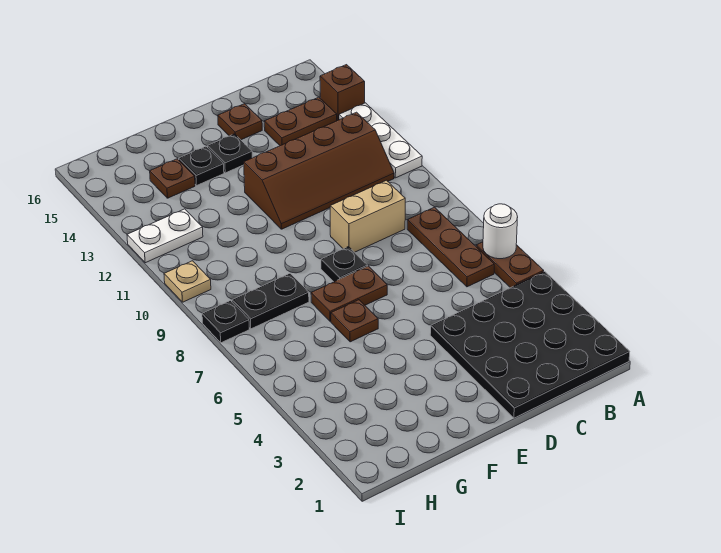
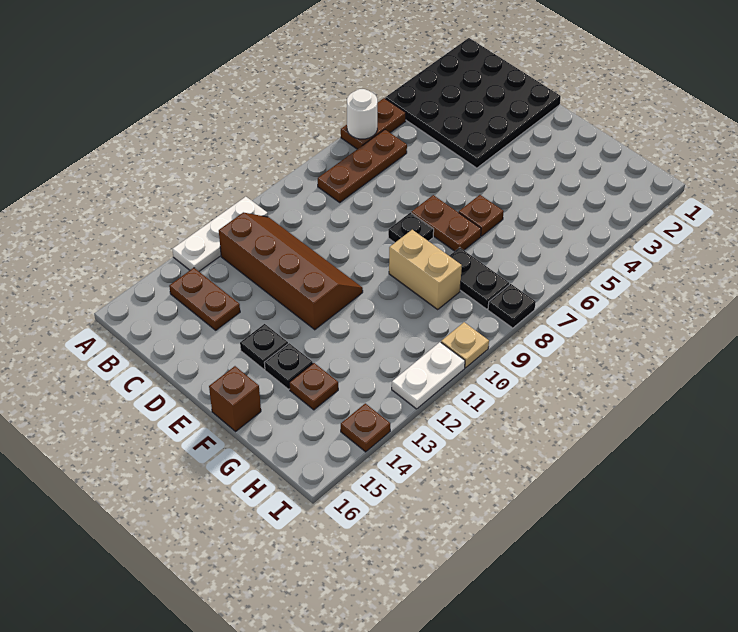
brown 1x1 brick [320,65,365,121] -> brown 1x1 brick moved to [209,366,261,431]
tan 1x2 brick [330,180,405,252] -> tan 1x2 brick moved to [389,230,462,309]
brown 1x1 plate [218,104,262,140] -> brown 1x1 plate moved to [341,404,390,452]
white 1x2 plate [127,209,203,263] -> white 1x2 plate turned to [392,342,465,409]

